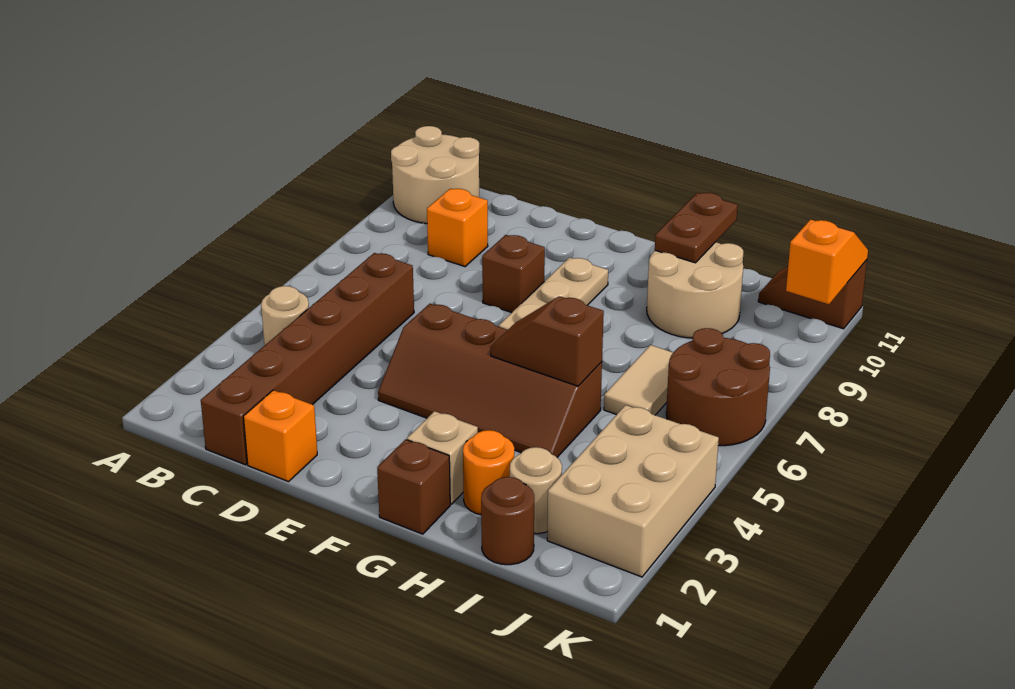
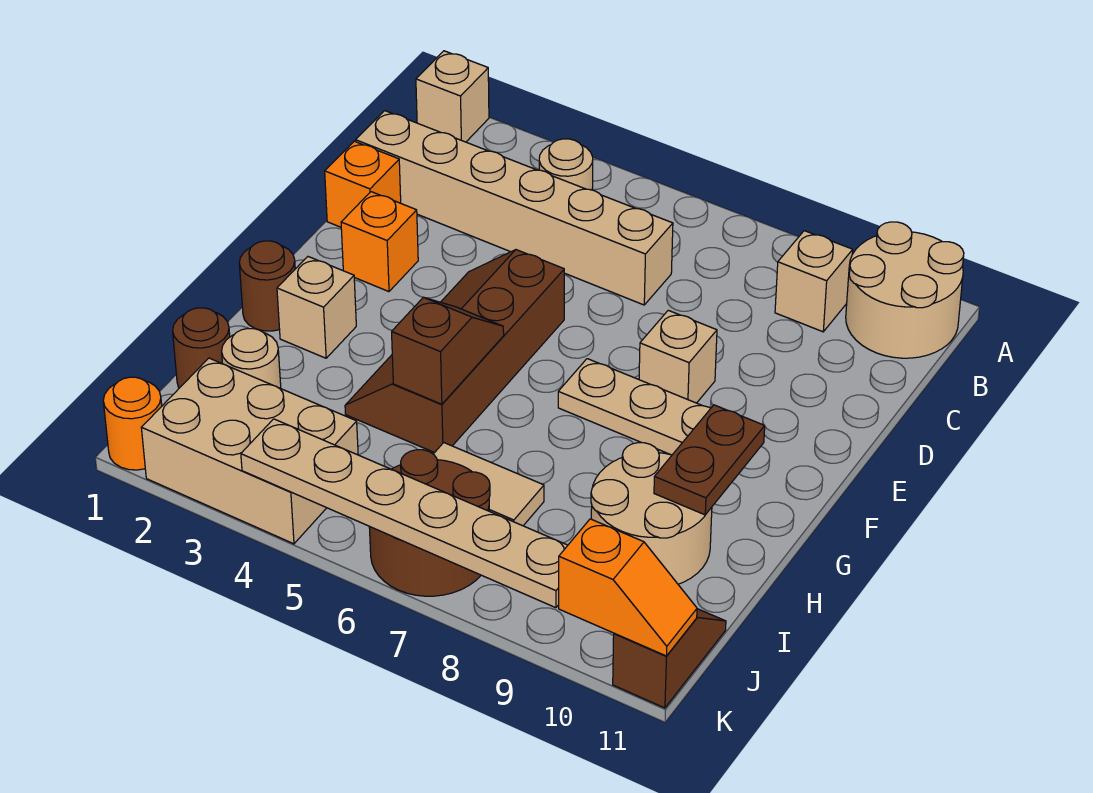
none -> tan 1x1 brick [416,51,489,142]
none -> tan 1x1 brick [775,231,853,332]
brown 1x6 brick [201,253,414,465] -> tan 1x6 brick [356,111,673,305]
orange 1x1 brick [427,189,488,267] -> orange 1x1 brick moved to [341,192,418,292]
brown 1x1 brick [482,235,545,313] -> tan 1x1 brick [639,310,717,403]
brown 1x1 brick [377,439,450,534] -> brown 1x1 round brick [239,241,295,331]
orange 1x1 round brick [463,430,514,515] -> orange 1x1 round brick moved to [103,377,162,470]
brown 1x2 plate [655,193,738,263] -> brown 1x2 plate turned to [654,405,765,515]
none -> tan 1x6 plate [241,419,568,608]

